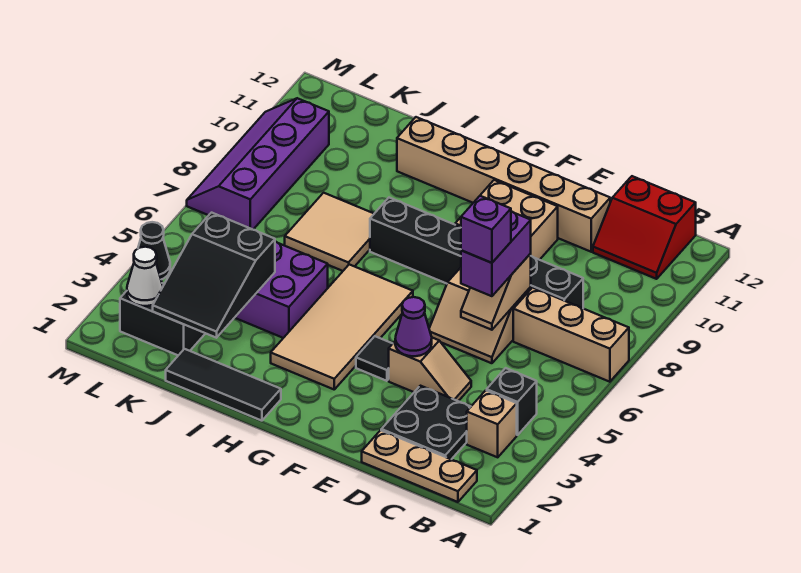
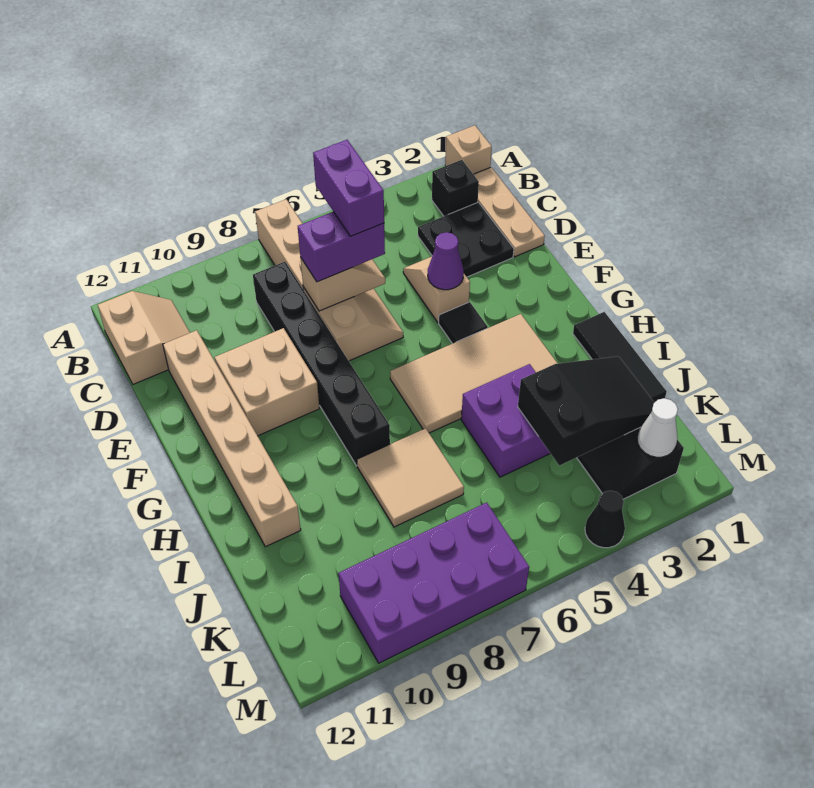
tan 1x1 brick [467,390,517,457] -> tan 1x1 brick moved to [445,125,492,174]
black 1x1 brick [487,368,537,435] -> black 1x1 brick moved to [432,160,479,216]
red 2x2 slope [593,176,696,279] -> tan 2x2 slope [98,291,190,384]
purple 1x1 brick [461,196,511,263] -> purple 1x2 brick [313,140,384,236]
purple 2x4 slope [187,98,329,230] -> purple 2x4 brick [338,503,529,663]

